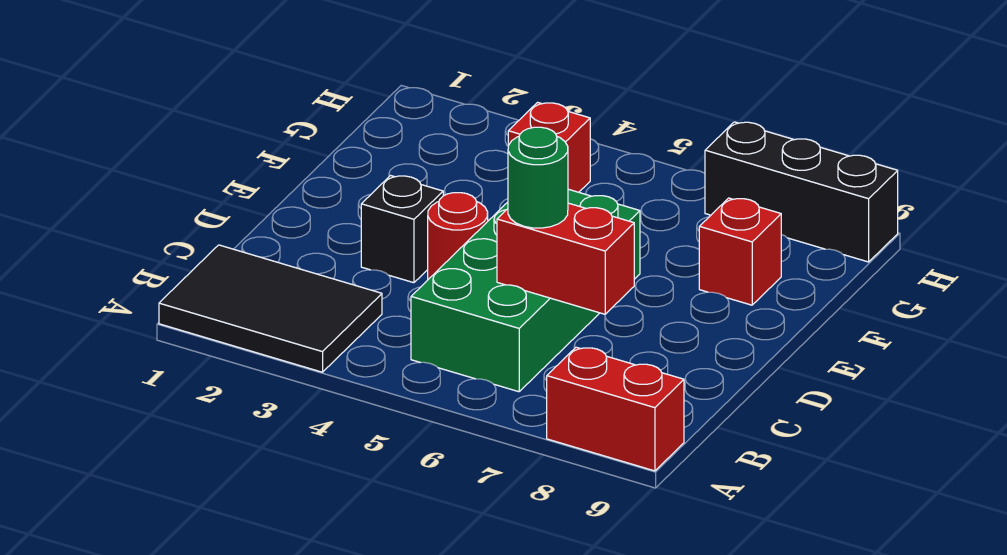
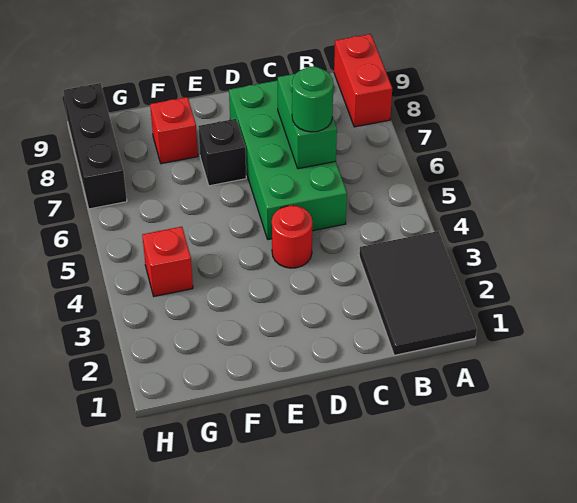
green 2x4 brick [411,189,640,392] -> green 2x4 brick turned to [229,80,347,239]
red 1x2 brick [497,203,634,314] -> green 1x2 brick [278,74,337,169]
black 1x1 brick [361,176,443,283] -> black 1x1 brick moved to [198,119,246,186]

